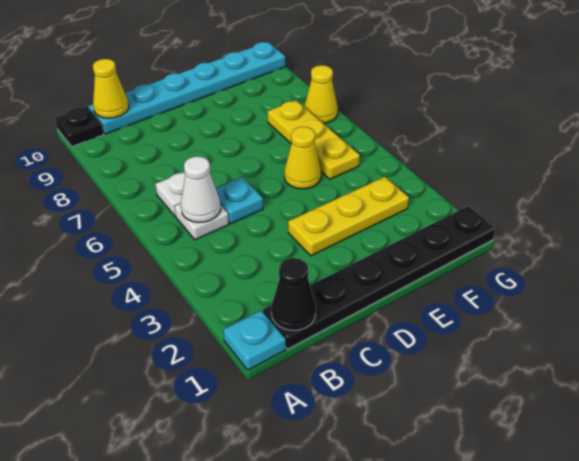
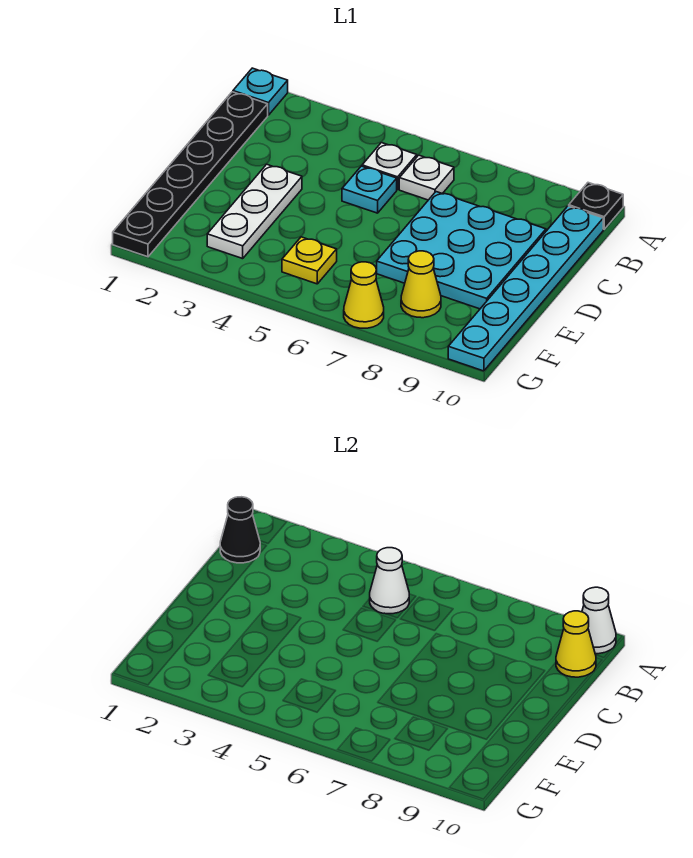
none -> white 1x1 cone [582,587,616,654]
none -> cyan 3x3 plate [377,192,546,309]
yellow 1x3 plate [288,177,409,256] -> white 1x3 plate [207,164,302,259]
yellow 1x1 cone [284,127,321,189] -> yellow 1x1 cone moved to [401,251,441,318]
yellow 1x3 plate [268,100,360,179] -> yellow 1x1 plate [282,237,337,284]

